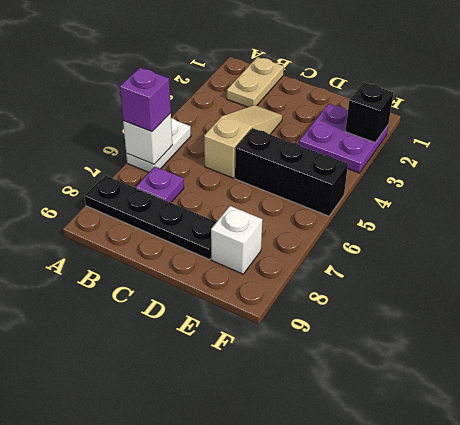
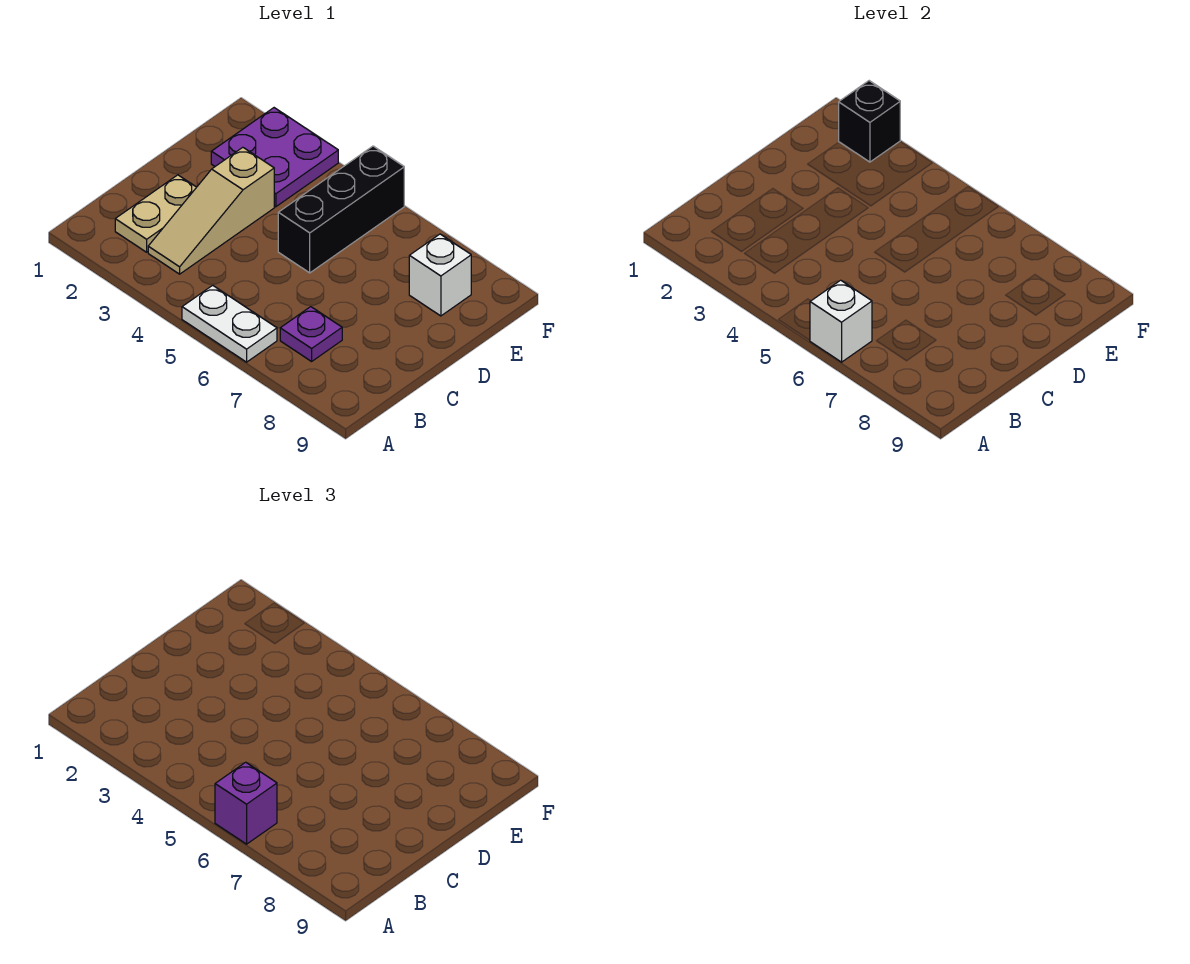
black 1x4 plate [85,175,216,259] -> none
tan 1x2 plate [227,57,284,107] -> tan 1x2 plate turned to [115,175,196,252]
tan 1x3 slope [204,105,282,178] -> tan 1x3 slope turned to [148,147,274,274]

